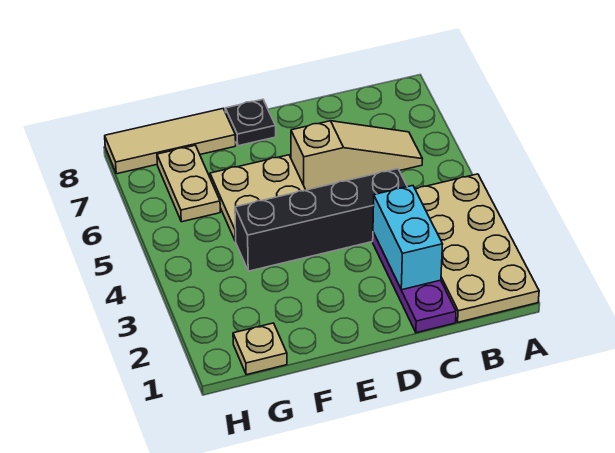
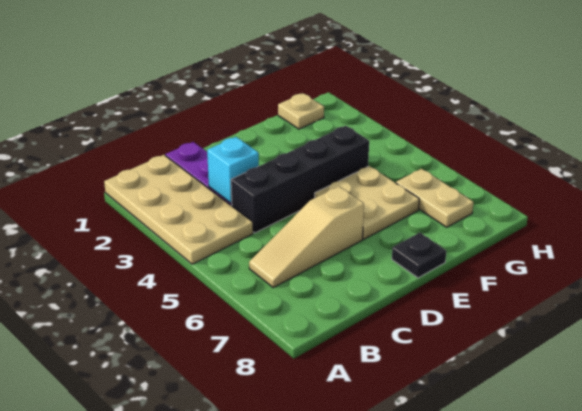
cyan 1x2 brick [373,186,443,290] -> cyan 1x1 brick [207,137,259,203]
tan 1x3 tile [105,109,236,174] -> none

